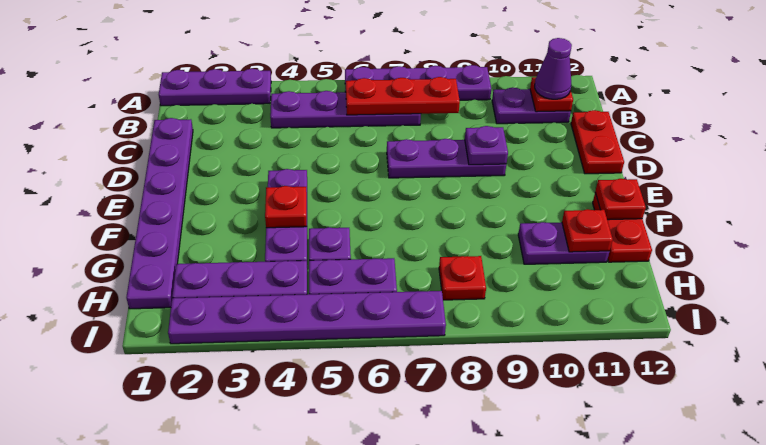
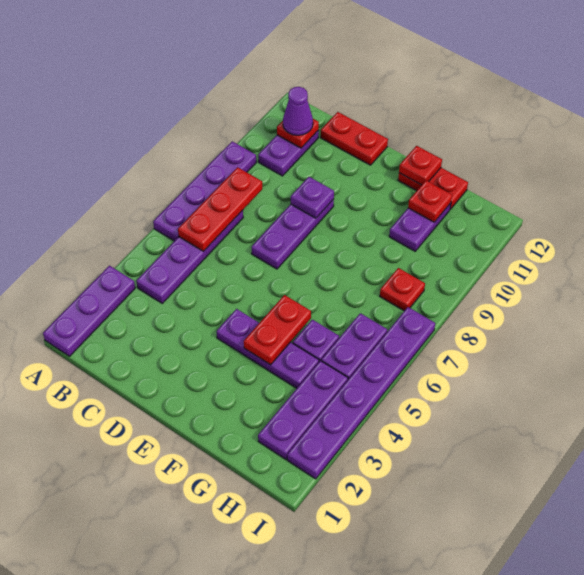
purple 1x6 plate [126,118,193,309] -> none
red 1x1 plate [265,186,307,228] -> red 1x2 plate [244,295,311,365]

